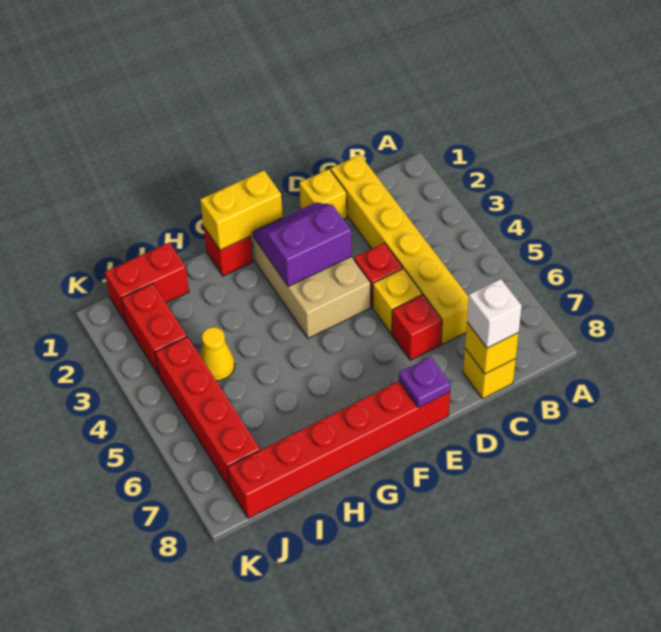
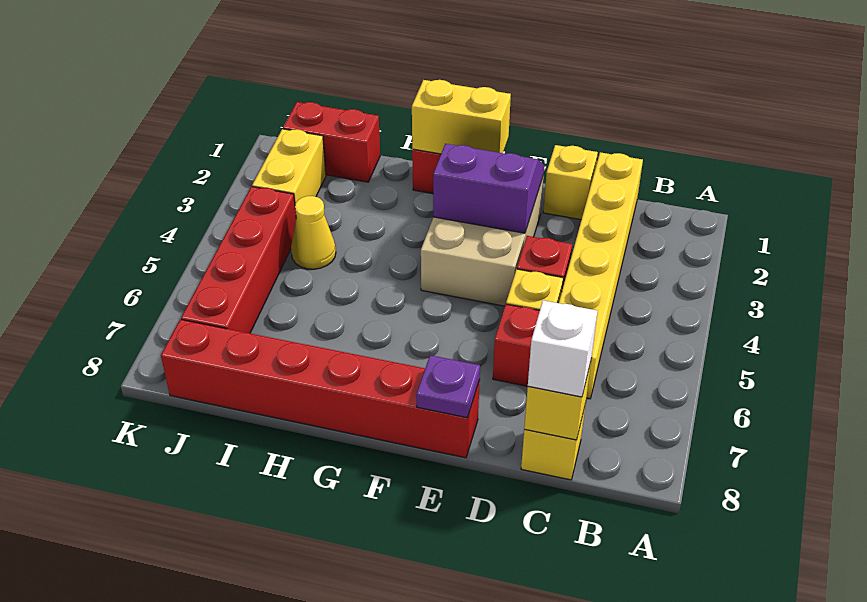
red 1x2 brick [121,284,187,375] -> yellow 1x2 brick [252,129,326,204]

